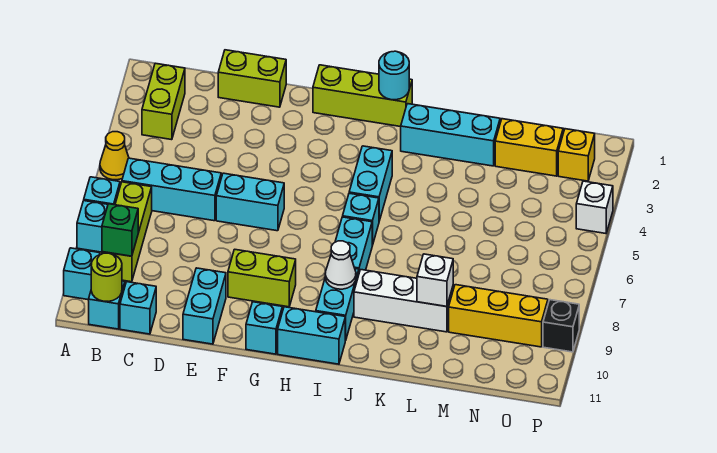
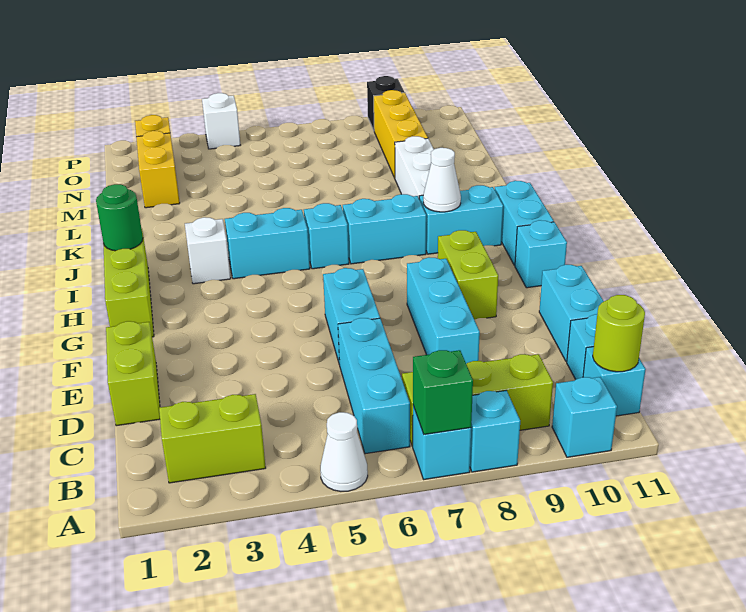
yellow 1x1 cone [100,132,129,180] -> white 1x1 cone [320,412,368,491]
green 1x1 brick [102,204,138,256] -> green 1x1 brick moved to [413,350,473,434]
cyan 1x2 brick [183,268,226,344] -> cyan 1x2 brick turned to [539,265,604,362]
cyan 1x1 round brick [379,51,409,100] -> green 1x1 round brick [96,184,143,251]
cyan 1x3 brick [401,104,500,166] -> cyan 1x3 brick moved to [407,257,480,364]
white 1x1 brick [417,254,453,307] -> white 1x1 brick moved to [185,217,231,284]

